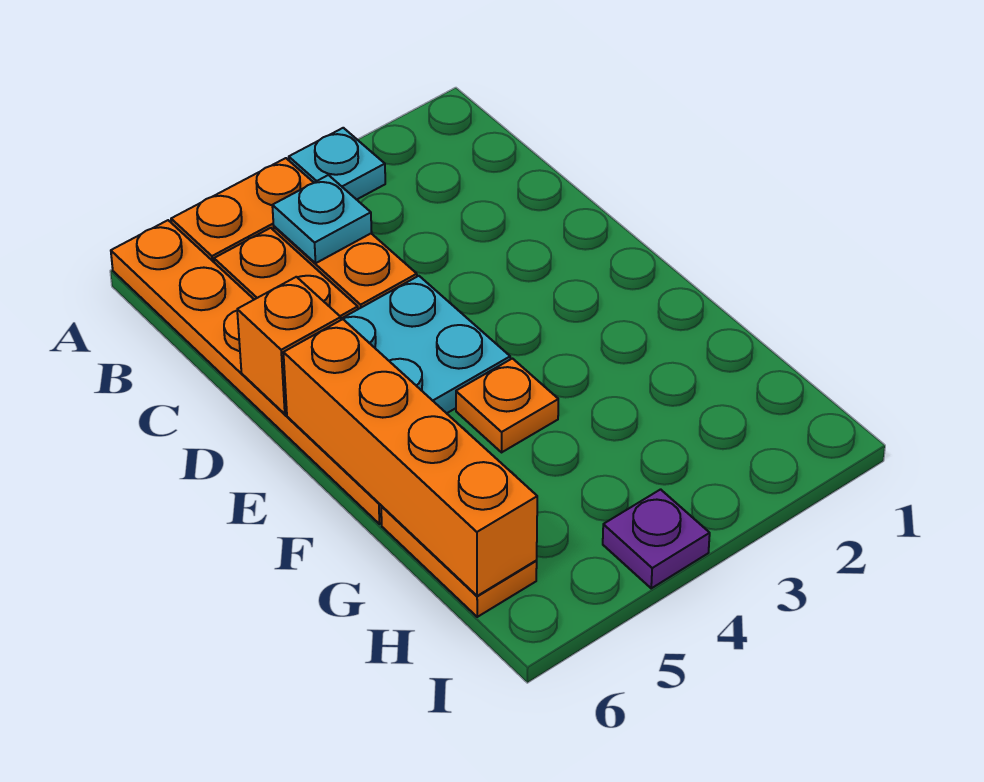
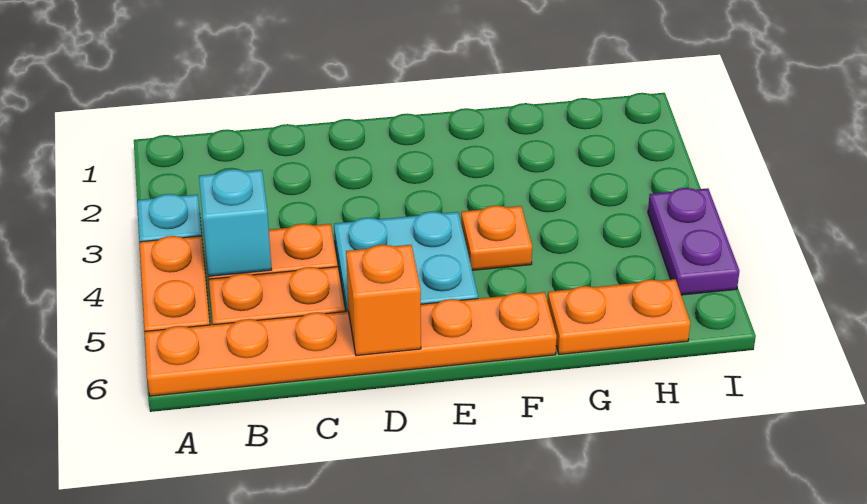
cyan 1x1 plate [272,175,372,263] -> cyan 1x1 brick [199,169,272,276]
orange 1x4 brick [283,319,537,596] -> none
purple 1x1 plate [603,489,710,588] -> purple 1x2 plate [648,188,739,295]

